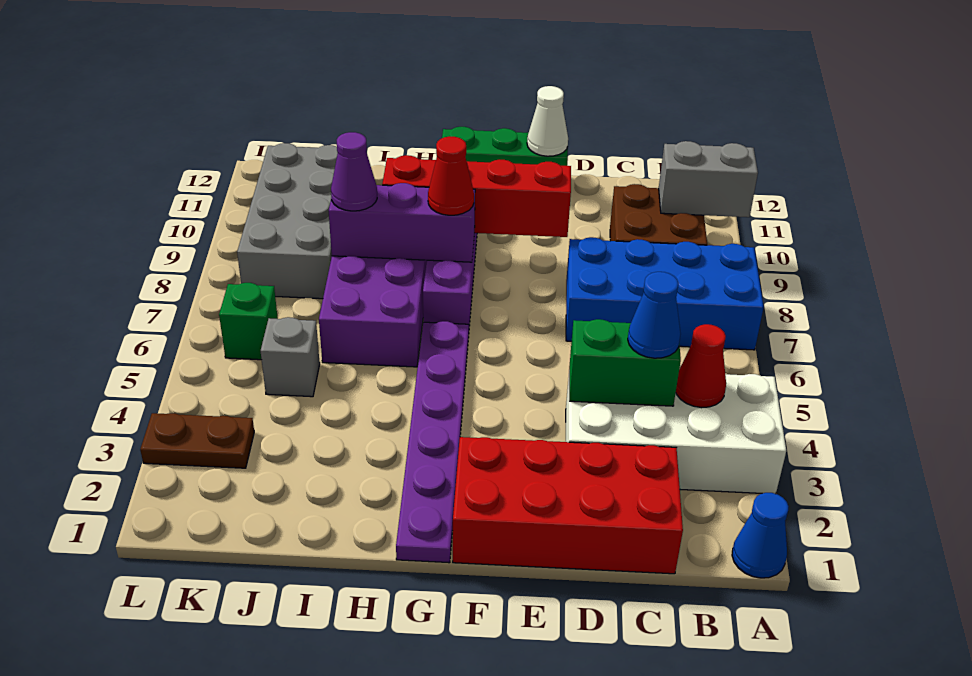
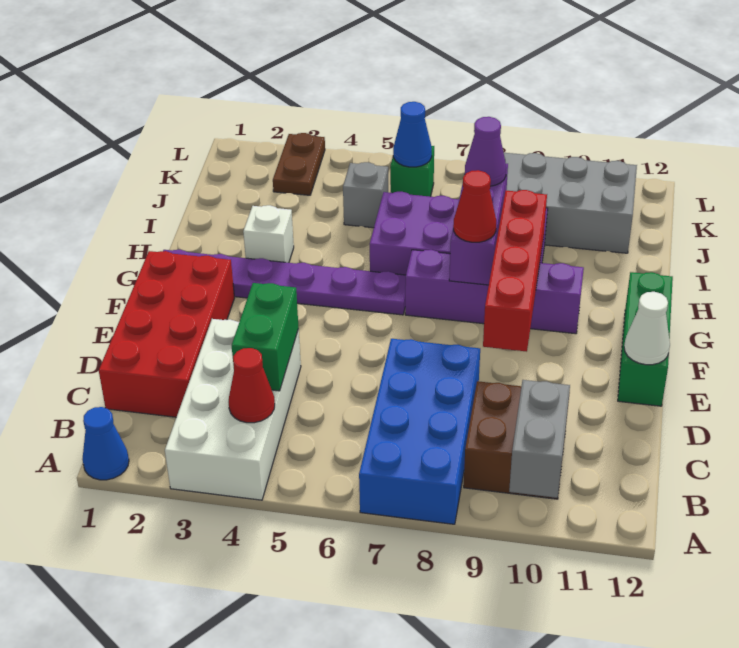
blue 1x1 cone [628,272,681,358] -> blue 1x1 cone moved to [393,102,432,167]
none -> white 1x1 brick [243,205,294,263]

